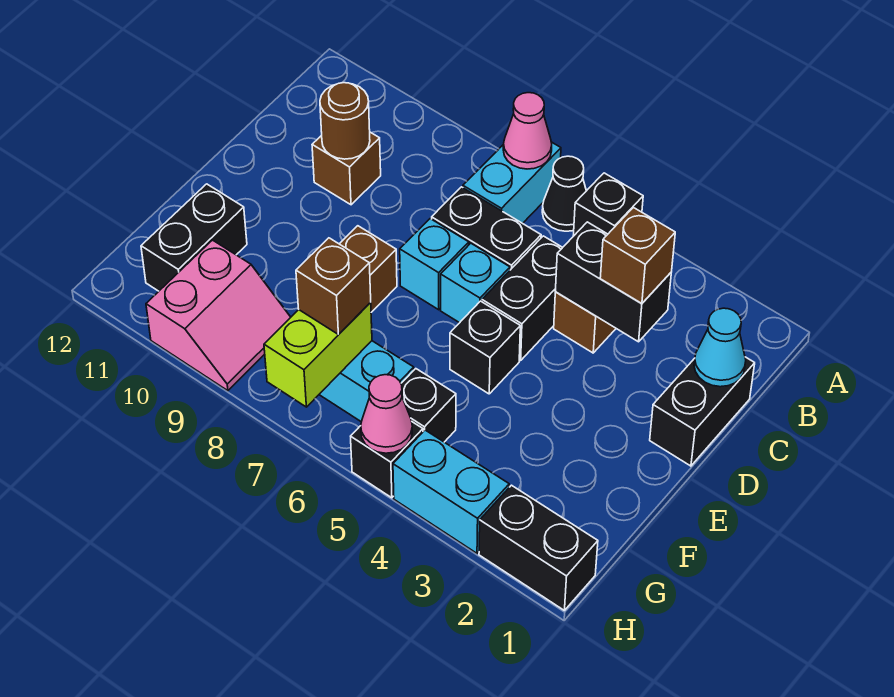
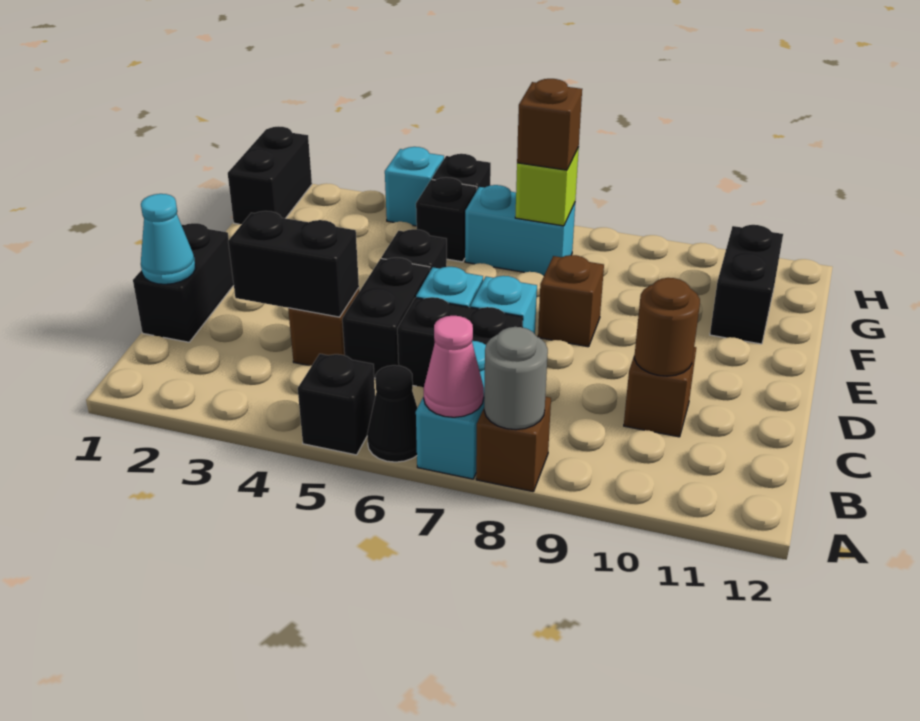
none -> grey 1x1 round brick [484,327,548,430]
brown 1x1 brick [600,208,675,303] -> brown 1x1 brick moved to [476,397,551,492]
lime 1x2 brick [264,303,372,407] -> lime 1x1 brick [515,148,579,226]
pink 2x2 slope [146,240,291,391] -> none
black 1x2 brick [479,485,598,610] -> black 1x2 brick turned to [228,126,312,224]
cyan 1x2 brick [393,430,509,553] -> cyan 1x1 brick [385,147,444,226]
pink 1x1 cone [361,375,412,453] -> none

